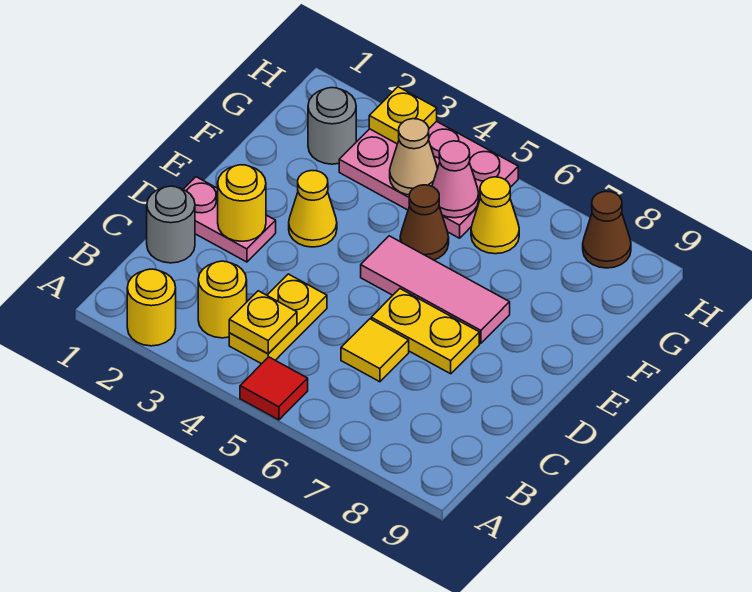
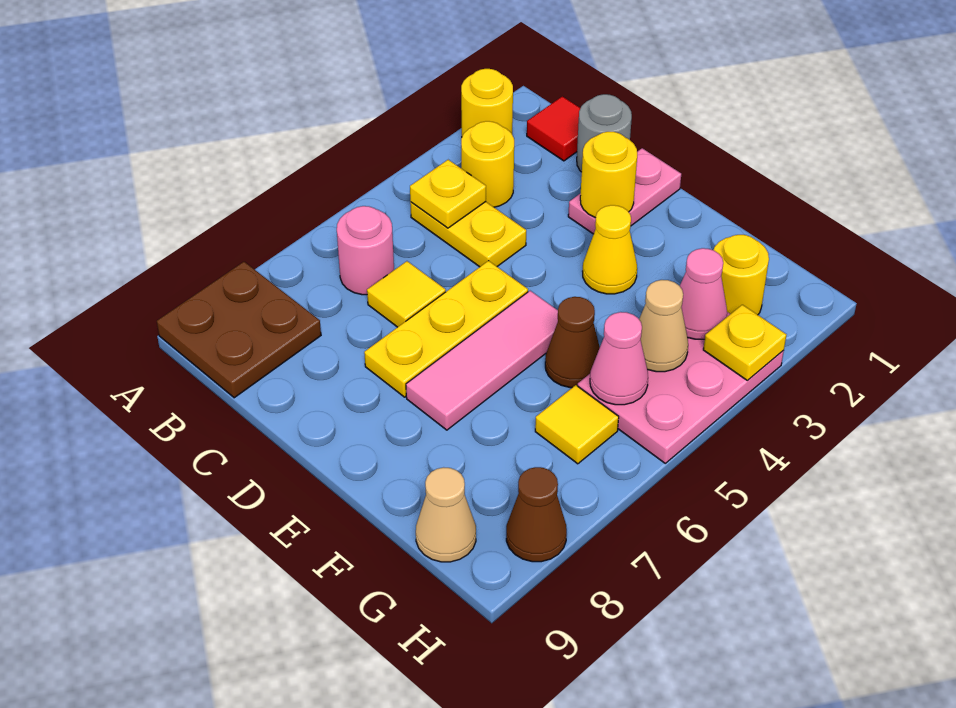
red 1x1 tile [240,357,308,420] -> red 1x1 tile moved to [527,96,580,161]
none -> brown 2x2 plate [157,262,321,398]
none -> pink 1x1 round brick [337,206,394,295]
yellow 1x2 plate [371,289,479,374] -> yellow 1x3 plate [364,261,528,397]
grey 1x1 round brick [308,88,356,164] -> yellow 1x1 round brick [714,235,769,315]
none -> pink 1x1 cone [680,248,727,339]
yellow 1x1 cone [471,177,519,254] -> yellow 1x1 tile [535,385,619,464]
none -> tan 1x1 cone [416,467,476,562]

